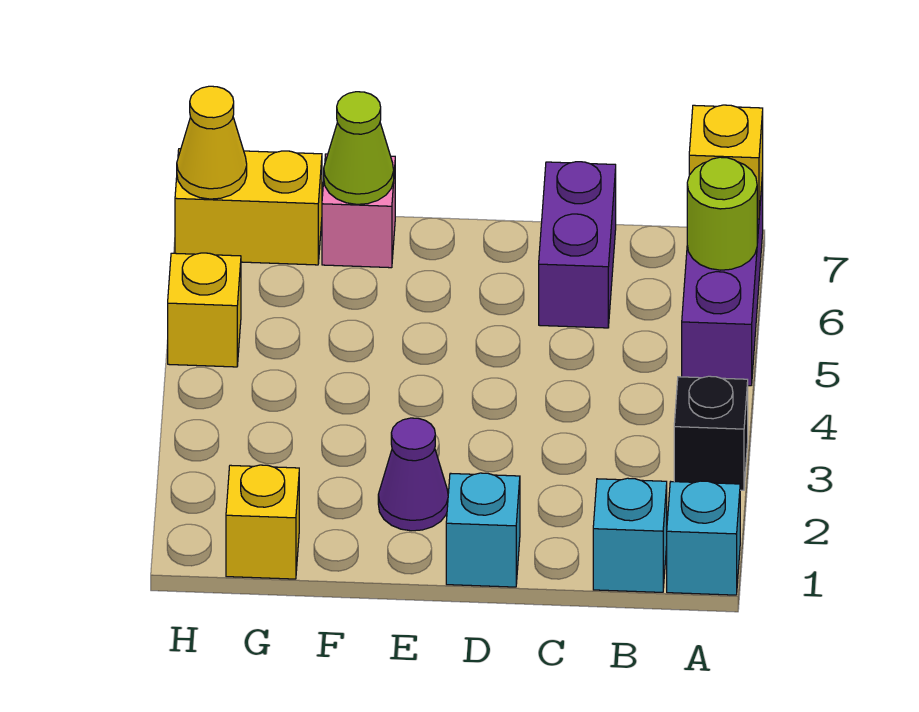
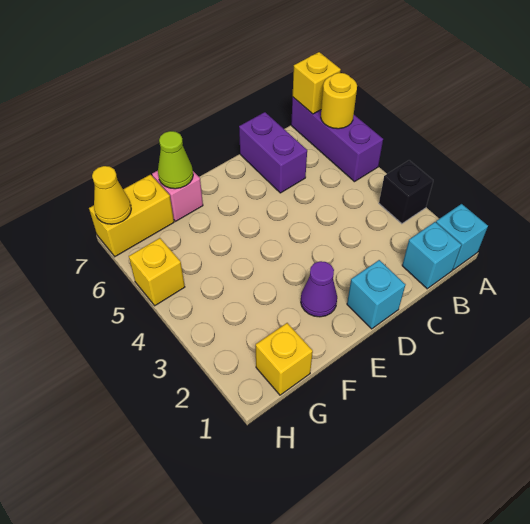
lime 1x1 round brick [687,157,757,270] -> yellow 1x1 round brick [321,73,357,129]

